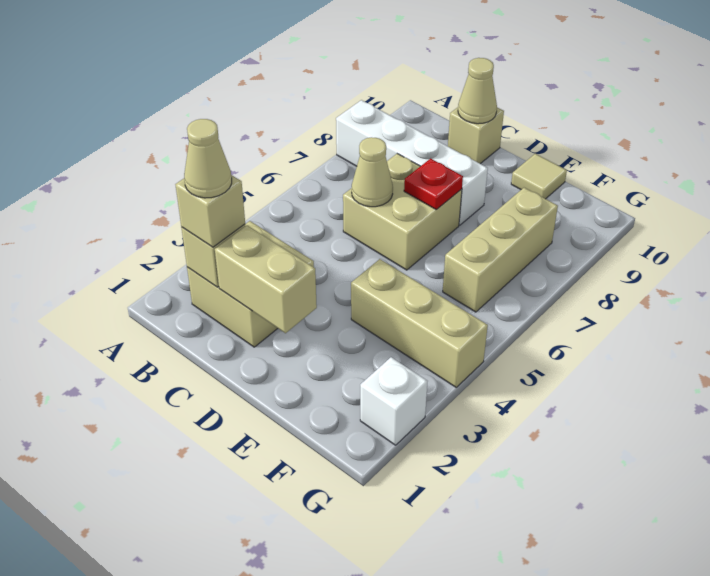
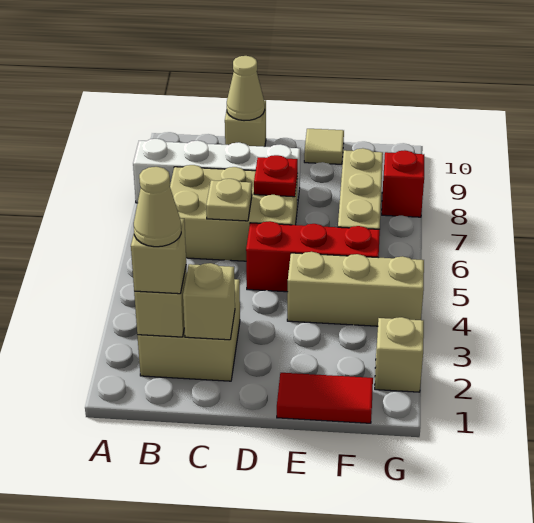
tan 1x2 brick [215,225,317,333] -> tan 1x1 brick [183,263,235,340]
tan 2x2 brick [343,154,462,270] -> tan 2x3 brick [170,165,298,261]
tan 1x1 cone [352,137,393,207] -> tan 1x1 plate [206,179,252,221]
none -> red 1x3 brick [246,221,380,292]
none -> red 1x2 tile [277,373,373,423]
white 1x1 brick [360,357,428,445] -> tan 1x1 brick [375,317,424,392]
none -> red 1x1 brick [382,150,424,217]

